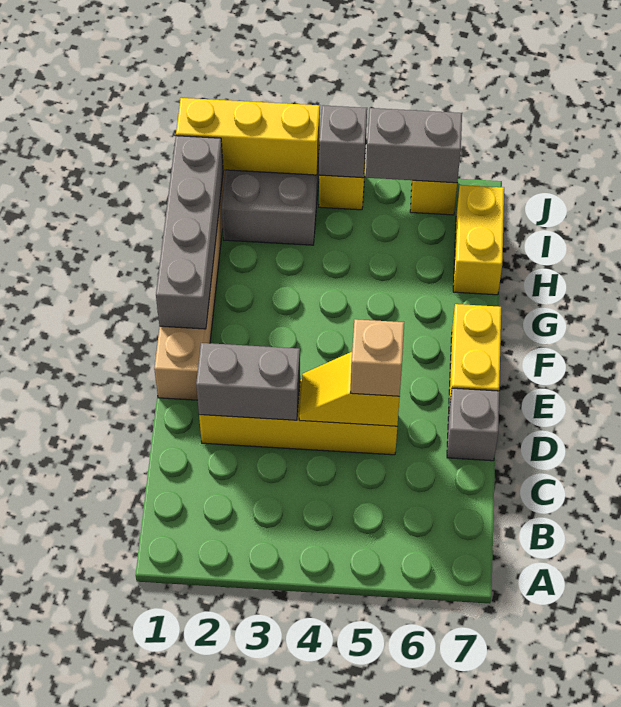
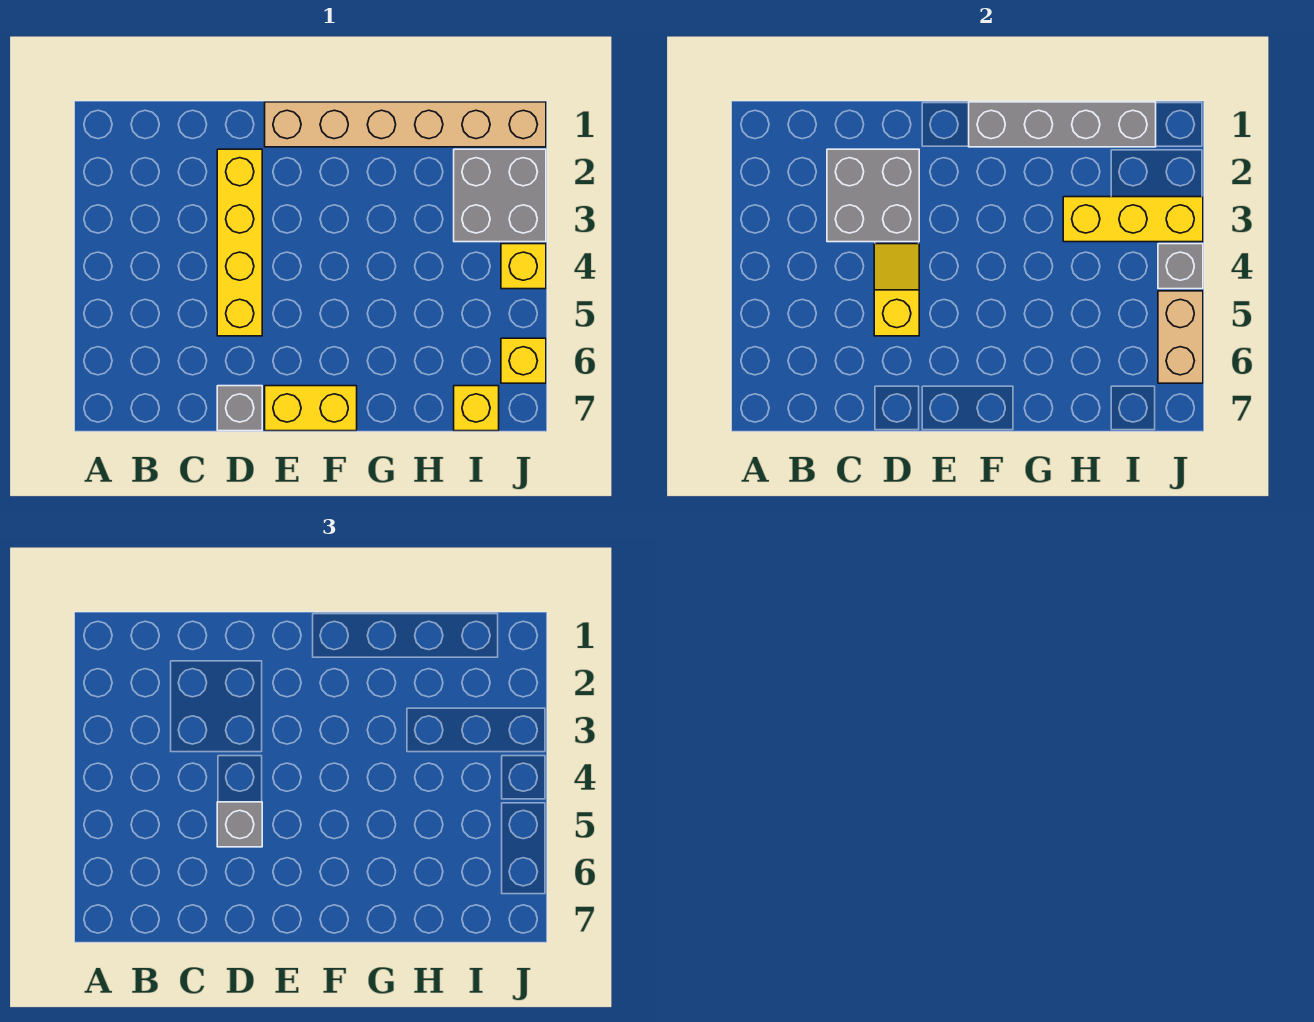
grey 1x2 brick [196,343,300,420] -> grey 2x2 brick [827,149,919,242]
tan 1x1 brick [351,319,404,396] -> grey 1x1 brick [217,802,262,847]
yellow 1x2 brick [453,185,504,295] -> yellow 1x1 brick [454,386,499,431]
yellow 1x3 brick [176,98,320,175] -> yellow 1x3 brick turned to [1063,197,1203,242]
grey 1x2 brick [366,108,462,183] -> tan 1x2 brick [1158,291,1203,383]

